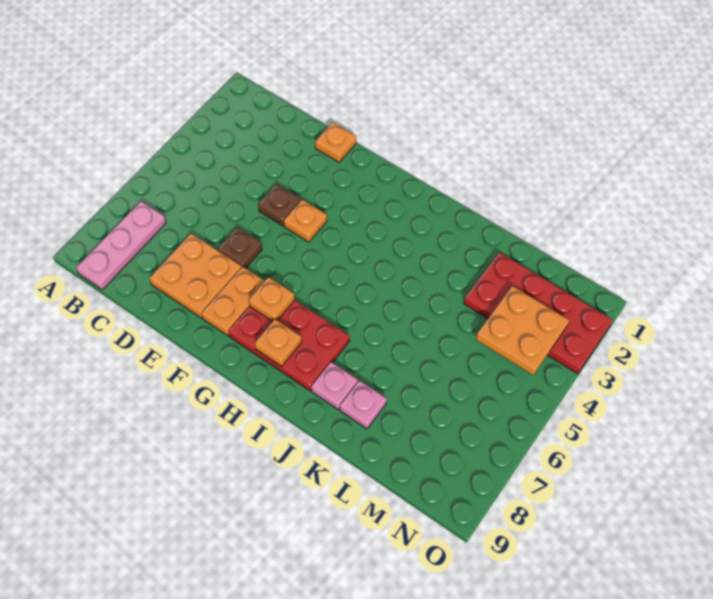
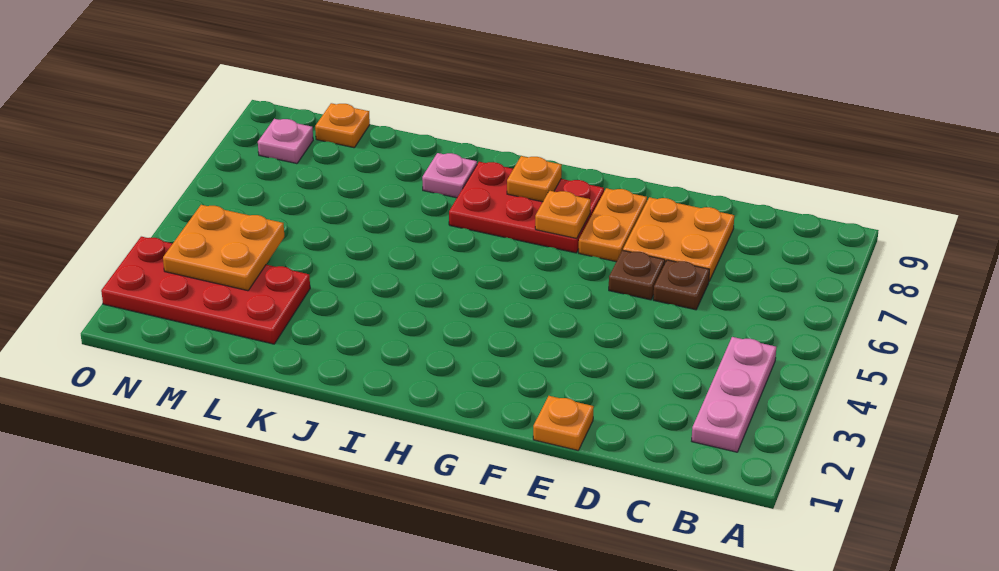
pink 1x3 plate [76,201,166,290] -> pink 1x3 plate moved to [692,337,776,452]
brown 1x1 plate [258,184,301,226] -> brown 1x1 plate moved to [653,260,710,310]
orange 1x1 plate [284,200,327,242] -> orange 1x1 plate moved to [315,103,370,148]
pink 1x1 plate [340,381,387,429] -> pink 1x1 plate moved to [258,119,313,164]

